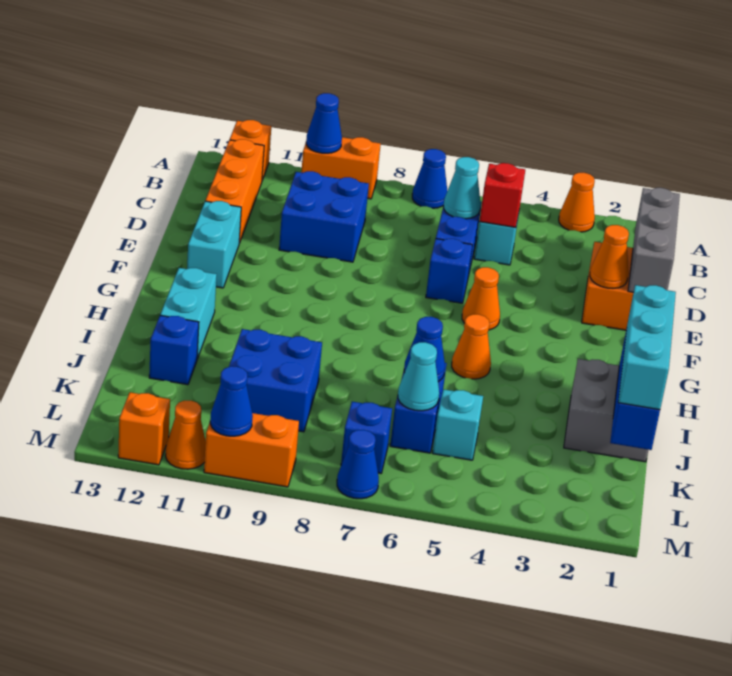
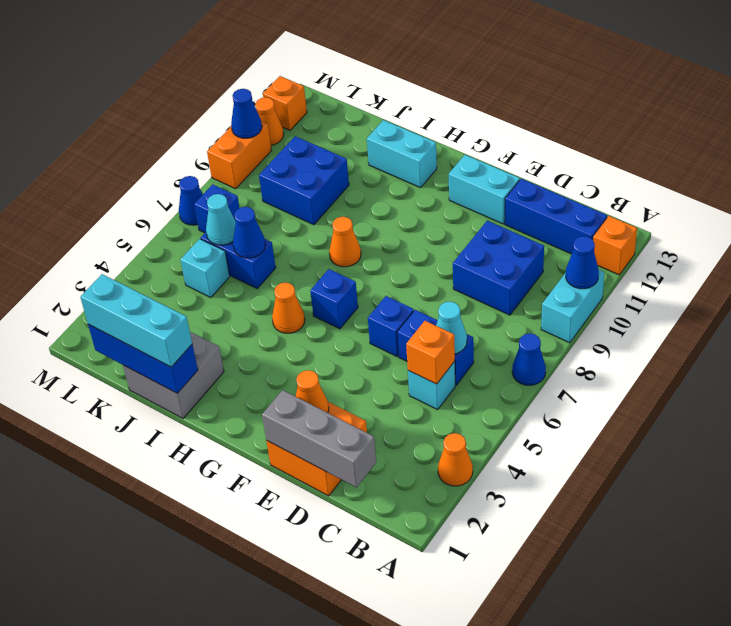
orange 1x2 brick [301,137,381,199] -> cyan 1x2 brick [541,270,604,343]
orange 1x3 brick [205,139,264,243] -> blue 1x3 brick [505,179,607,254]
red 1x1 brick [479,163,525,228] -> orange 1x1 brick [406,321,455,384]
orange 1x1 cone [462,267,500,330] -> orange 1x1 cone moved to [329,217,361,267]
blue 1x1 brick [149,315,199,385] -> blue 1x1 brick moved to [310,269,358,329]

